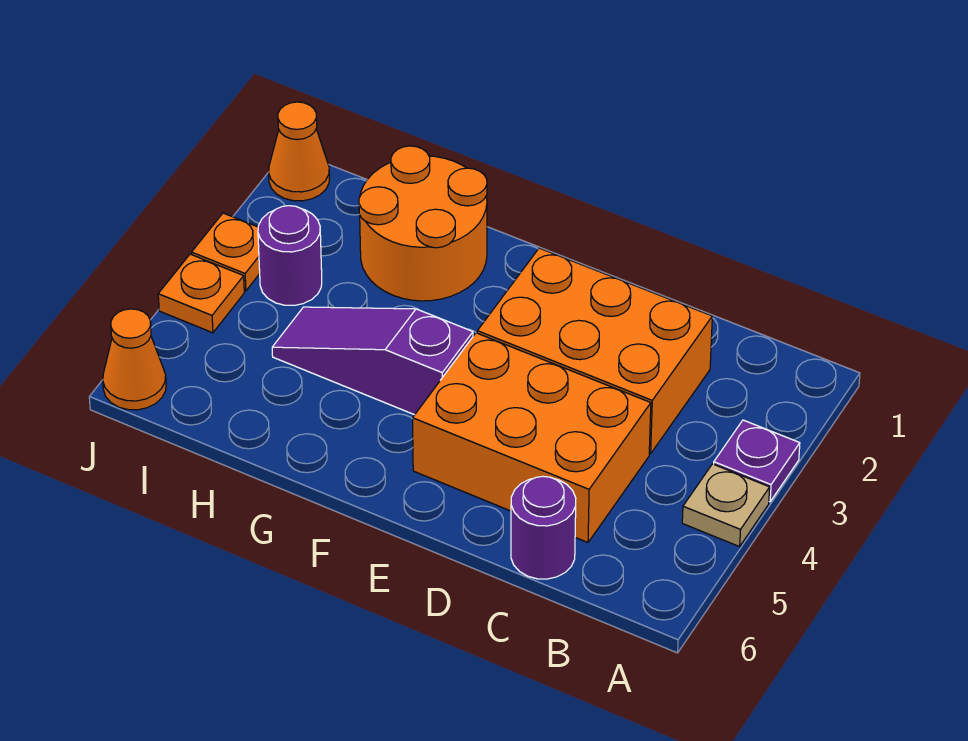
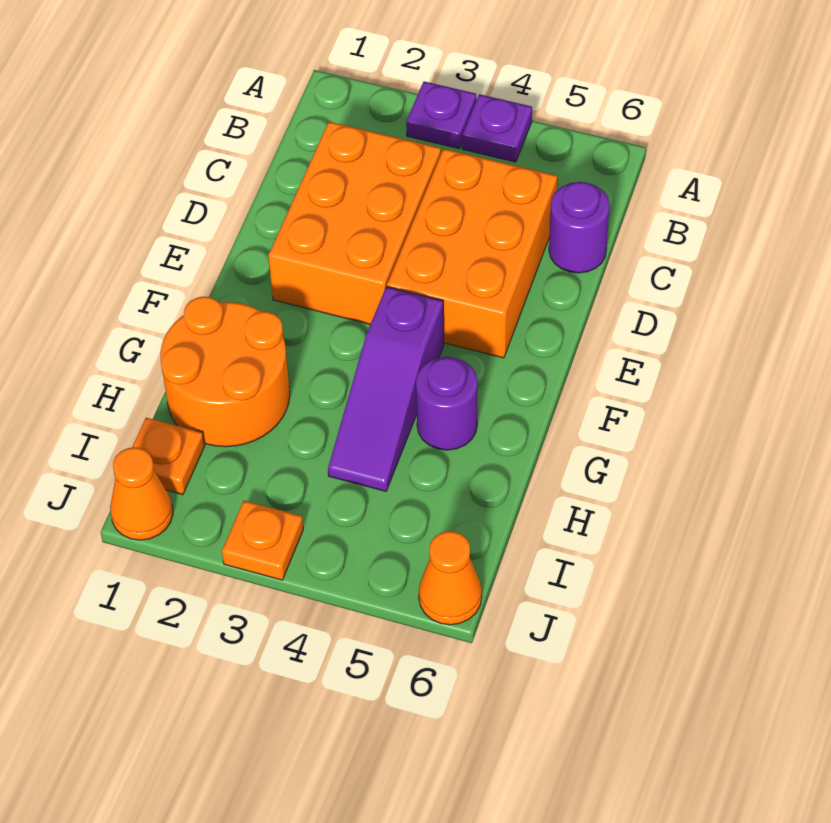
tan 1x1 plate [682,464,770,547] -> purple 1x1 plate [462,94,532,162]
purple 1x1 round brick [258,206,322,305] -> purple 1x1 round brick moved to [416,357,478,450]
orange 1x1 plate [158,254,244,333] -> orange 1x1 plate moved to [132,418,205,495]

